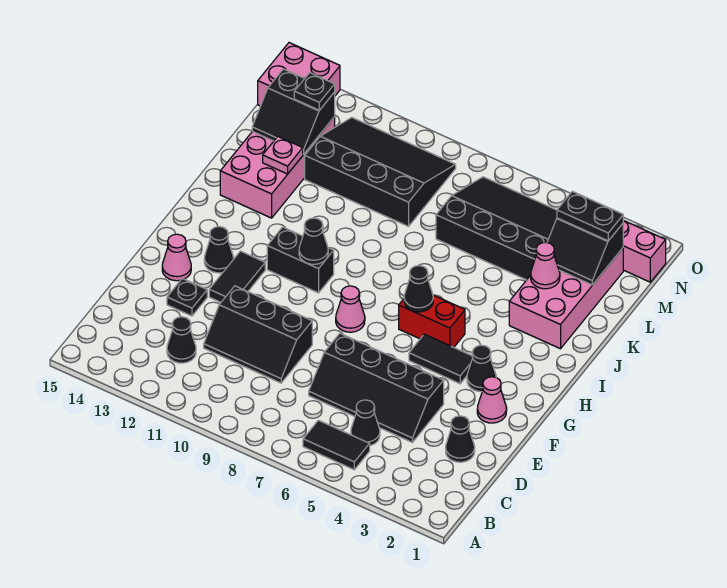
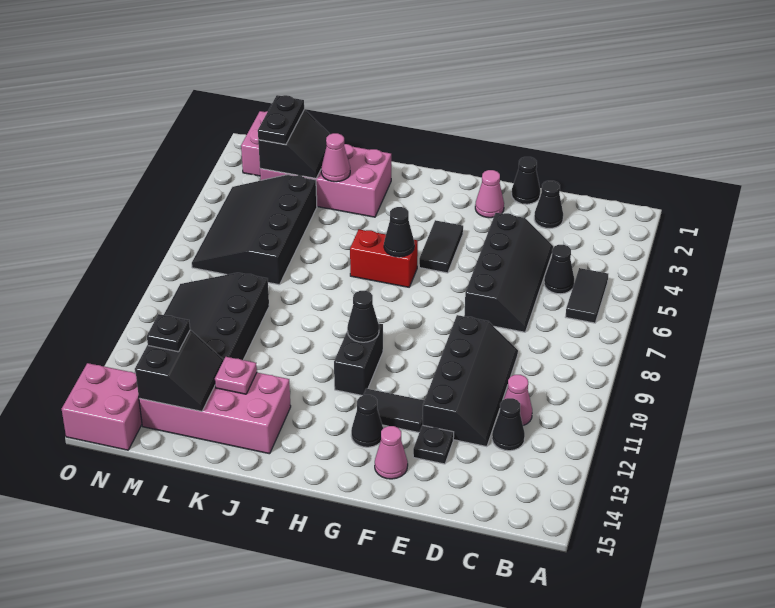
black 2x3 slope [204,286,312,383] -> black 2x4 slope [423,315,518,447]
black 1x1 cone [467,345,496,392] -> black 1x1 cone moved to [512,157,540,204]
pink 1x1 cone [336,286,365,332] -> pink 1x1 cone moved to [504,375,532,425]
red 1x2 brick [399,295,465,347] -> red 1x2 brick turned to [350,229,418,287]

